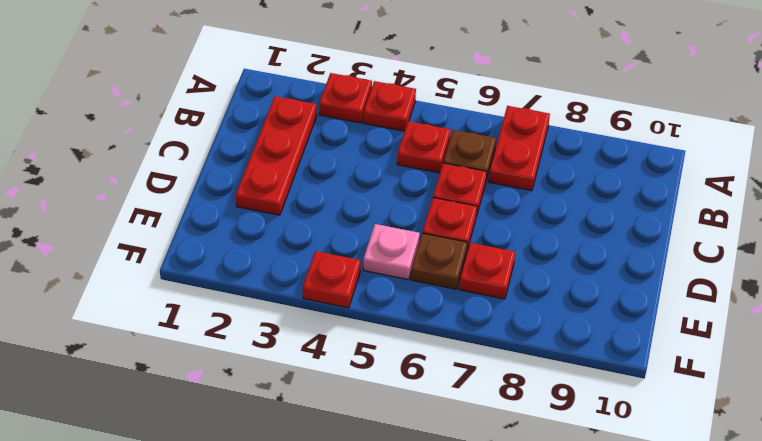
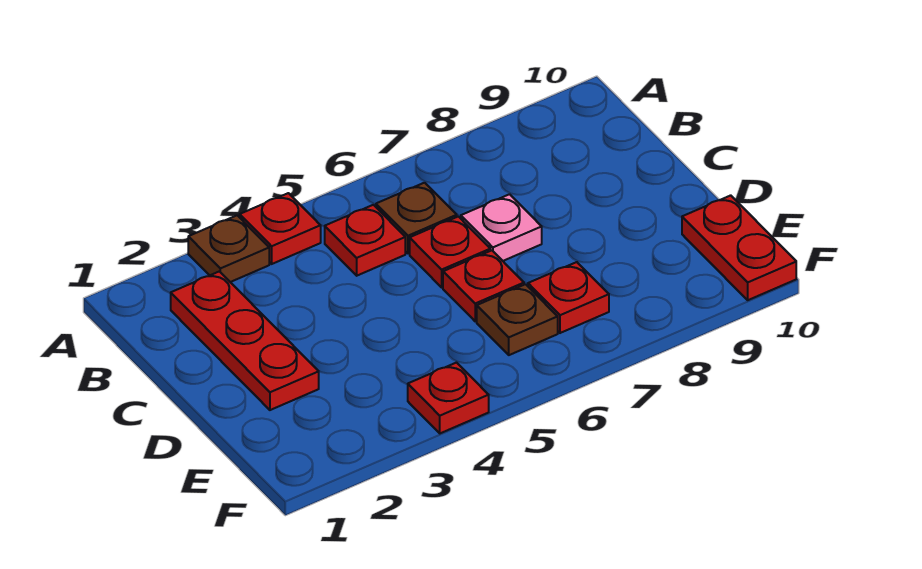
red 1x1 plate [319,73,372,123] -> brown 1x1 plate [188,215,269,282]
red 1x2 plate [488,106,550,191] -> red 1x2 plate moved to [682,195,796,300]
pink 1x1 plate [363,224,420,280] -> pink 1x1 plate moved to [461,194,542,261]

